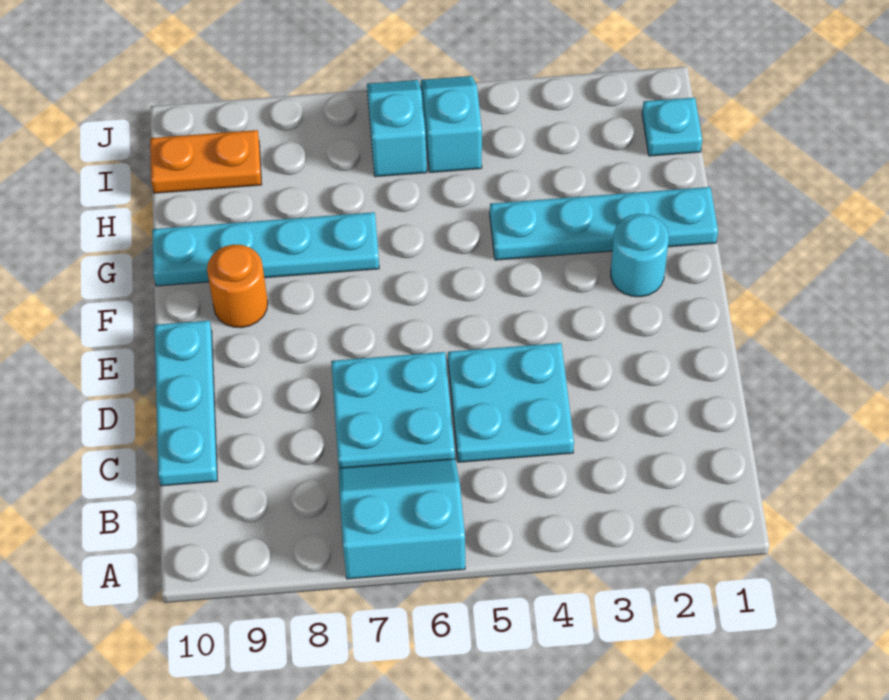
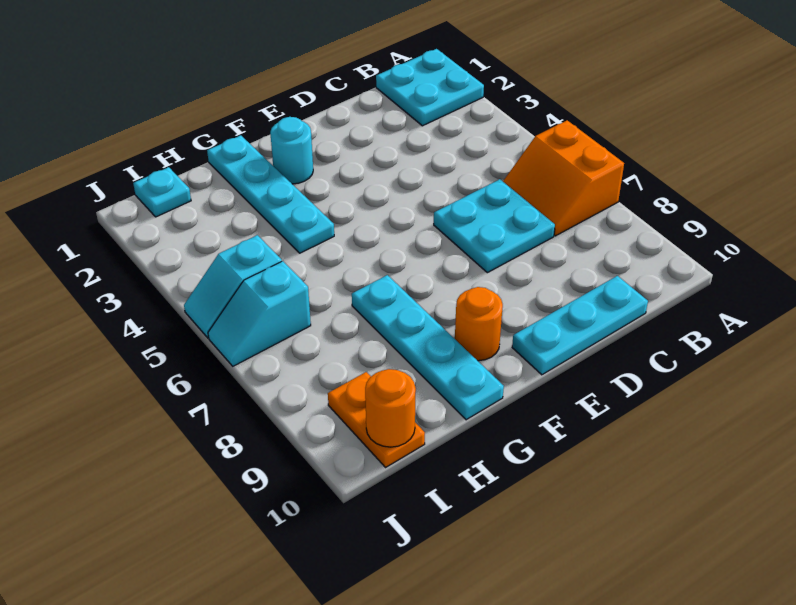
cyan 2x2 slope [339,459,465,579] -> orange 2x2 slope [503,120,624,236]
cyan 2x2 plate [448,343,574,462] -> cyan 2x2 plate moved to [376,49,484,126]
none -> orange 1x1 round brick [365,369,416,447]

